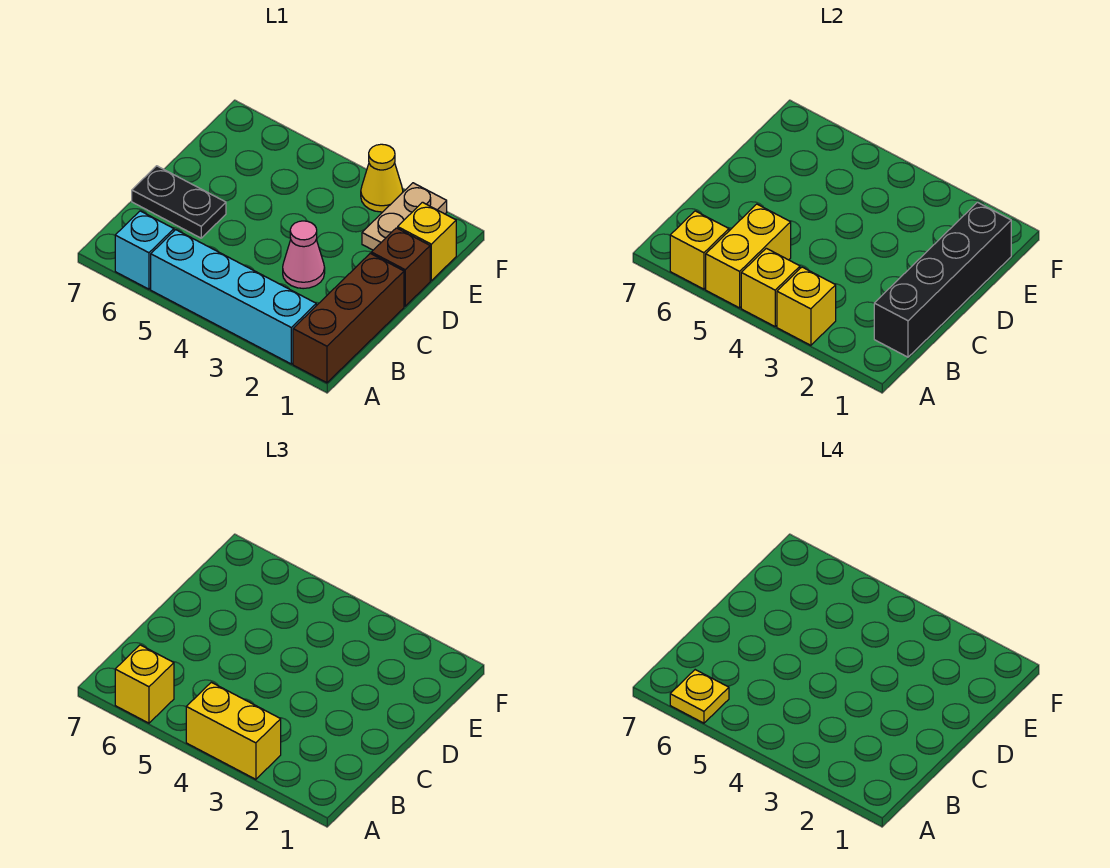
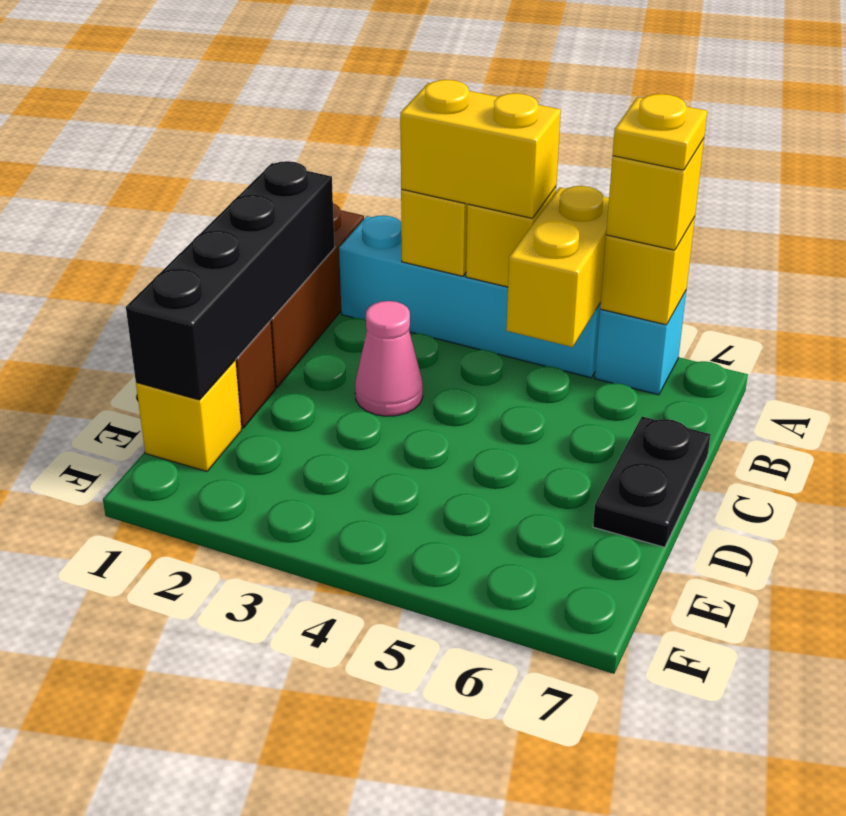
black 1x2 plate [132,166,226,238] -> black 1x2 plate turned to [593,416,711,547]
tan 1x2 plate [362,183,447,250] -> none
yellow 1x1 cone [361,144,403,212] -> none

